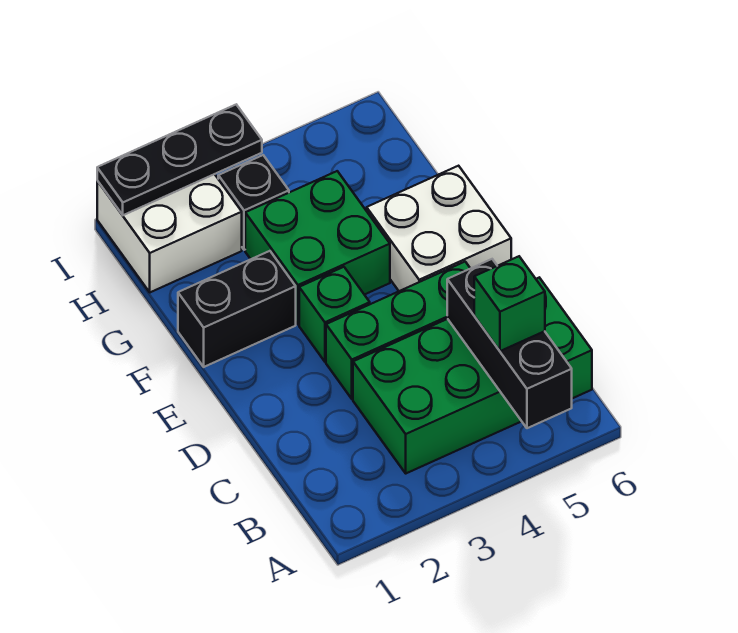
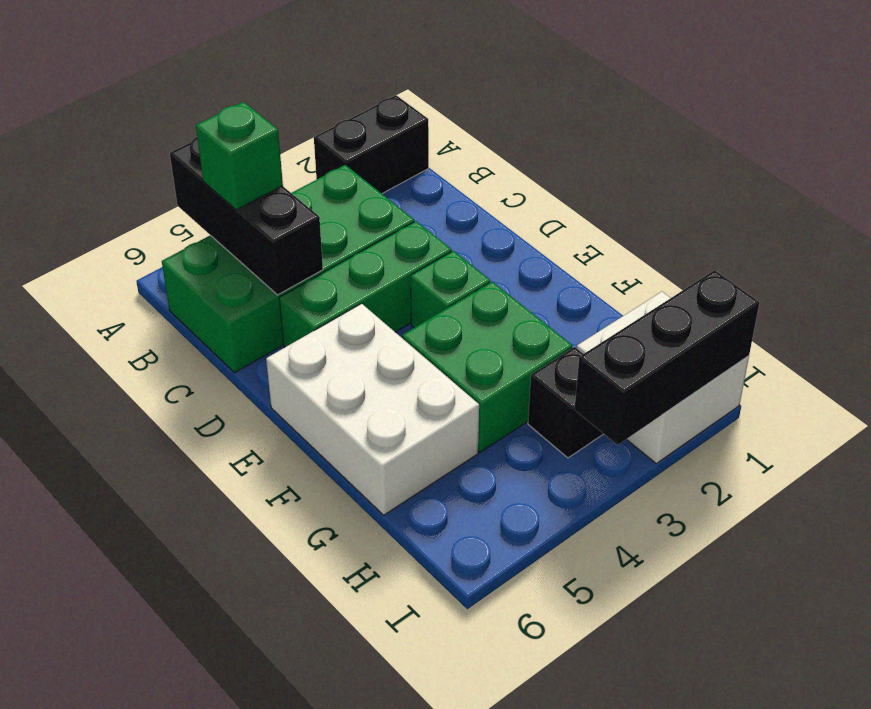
white 2x2 brick [367,166,511,291] -> white 2x3 brick [266,304,479,515]
black 1x2 brick [178,251,296,367] -> black 1x2 brick moved to [314,95,429,194]
black 1x3 plate [97,105,262,215] -> black 1x3 brick [574,270,759,445]

